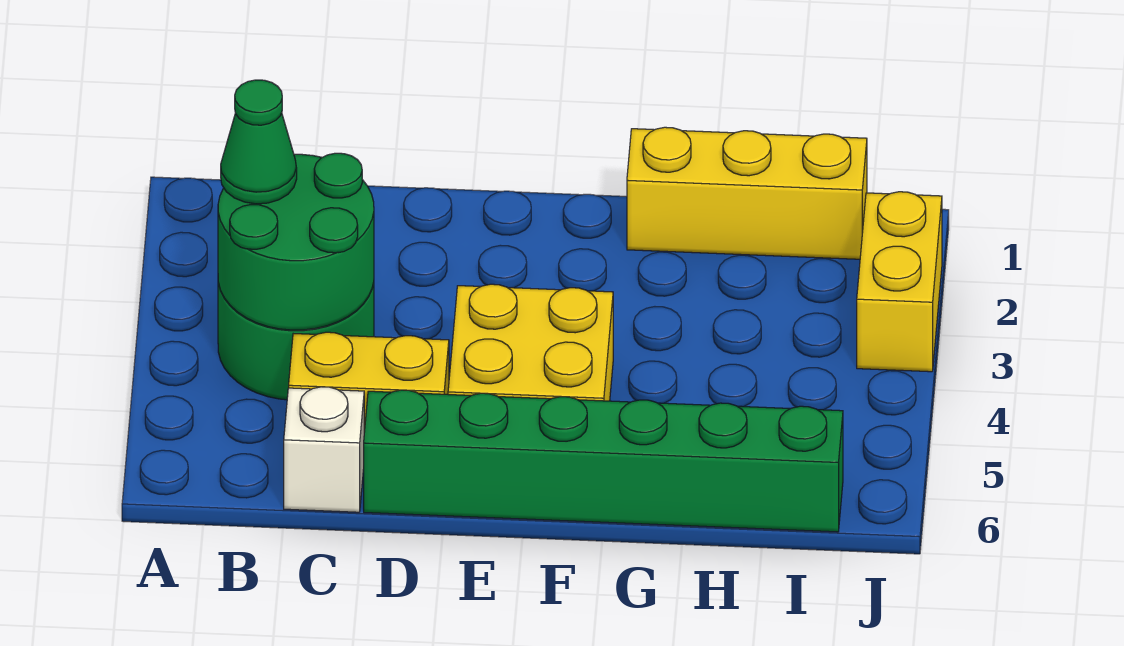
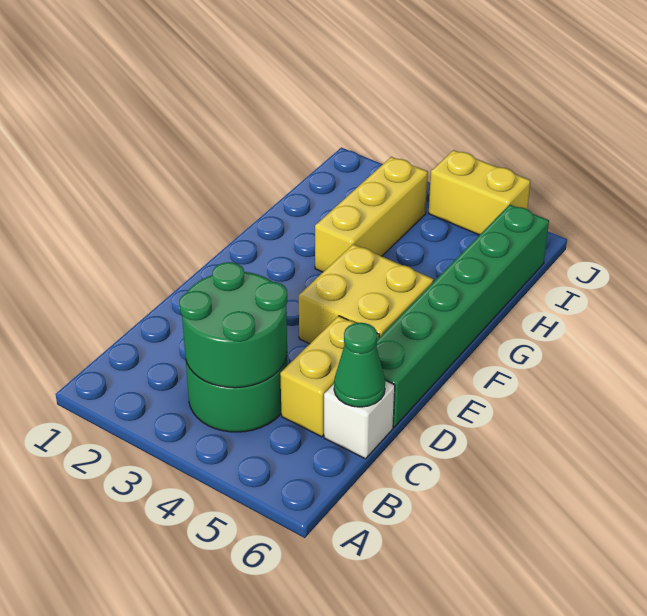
green 1x1 cone [221,80,297,204] -> green 1x1 cone moved to [334,323,385,407]
yellow 1x3 brick [627,127,867,259] -> yellow 1x3 brick moved to [315,157,428,272]
yellow 1x2 brick [857,192,942,372] -> yellow 1x2 brick moved to [429,150,530,235]

